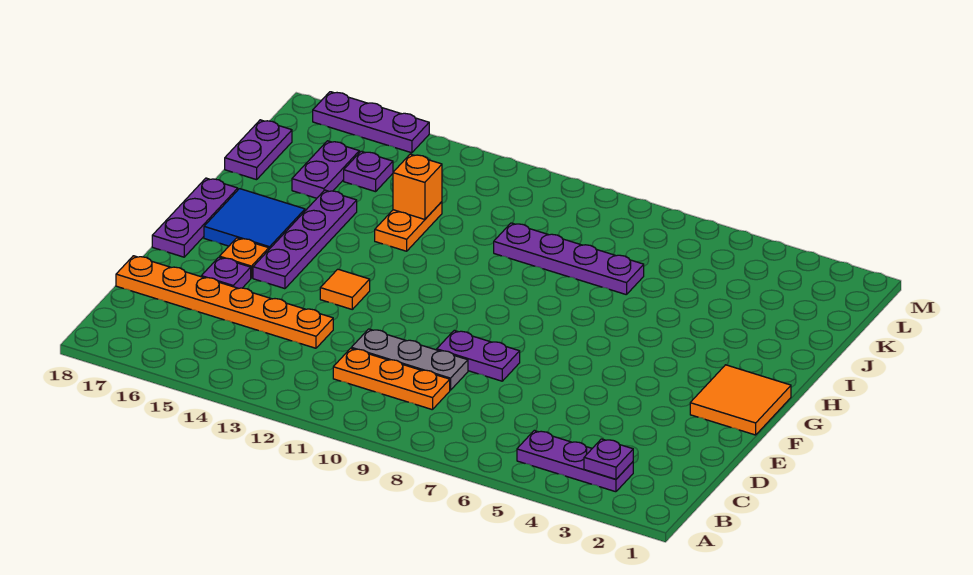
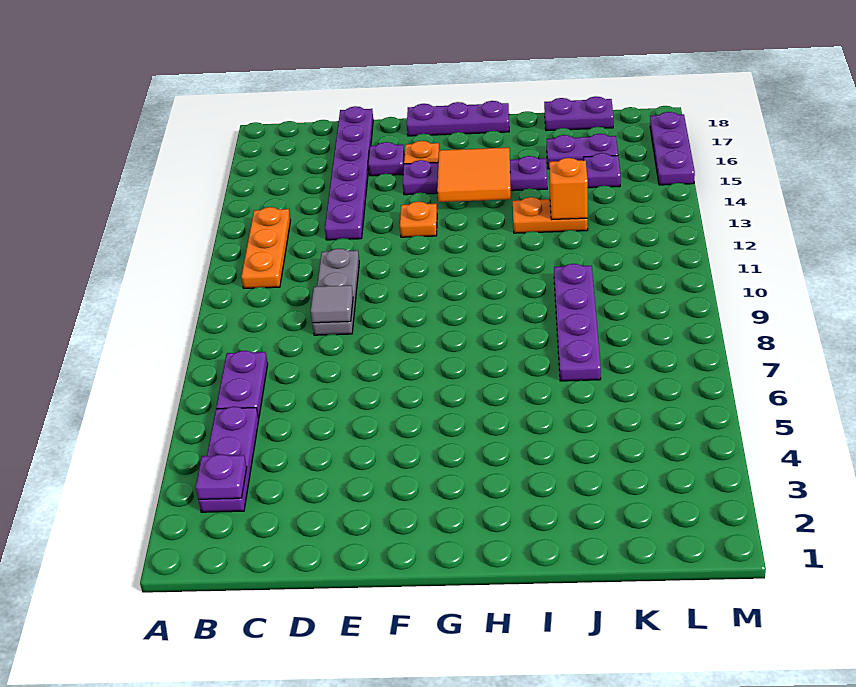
orange 1x3 plate [333,348,450,410] -> orange 1x3 plate moved to [241,207,291,288]
none -> grey 1x1 tile [311,285,353,323]
orange 1x6 plate [116,256,333,348] -> purple 1x6 plate [325,106,373,240]
purple 1x2 plate [437,331,520,381] -> purple 1x2 plate moved to [216,351,268,418]
orange 2x2 tile [690,365,791,435] -> orange 2x2 tile moved to [437,148,511,202]
orange 1x1 tile [320,269,370,309] -> orange 1x1 plate [400,201,437,237]
blue 2x2 tile [204,189,305,249] -> none

